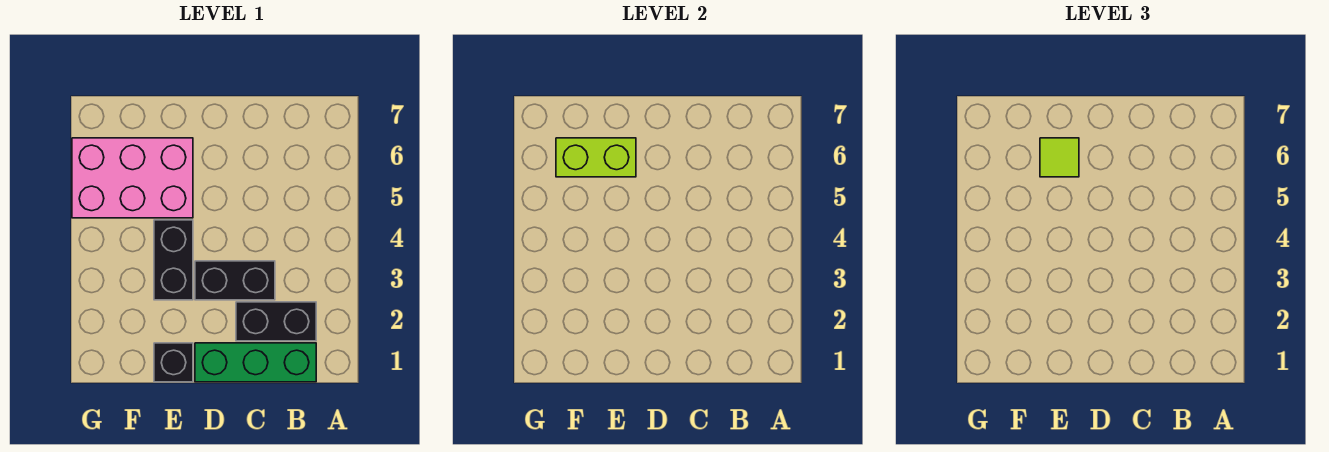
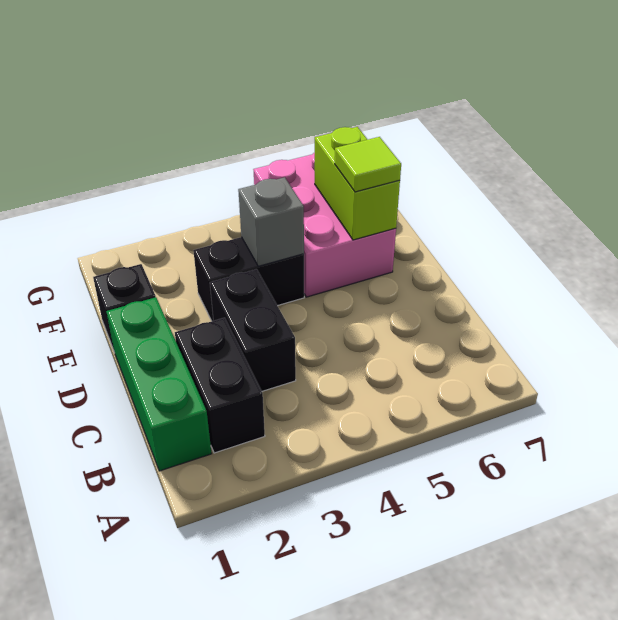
none -> grey 1x1 brick [238,177,304,266]

